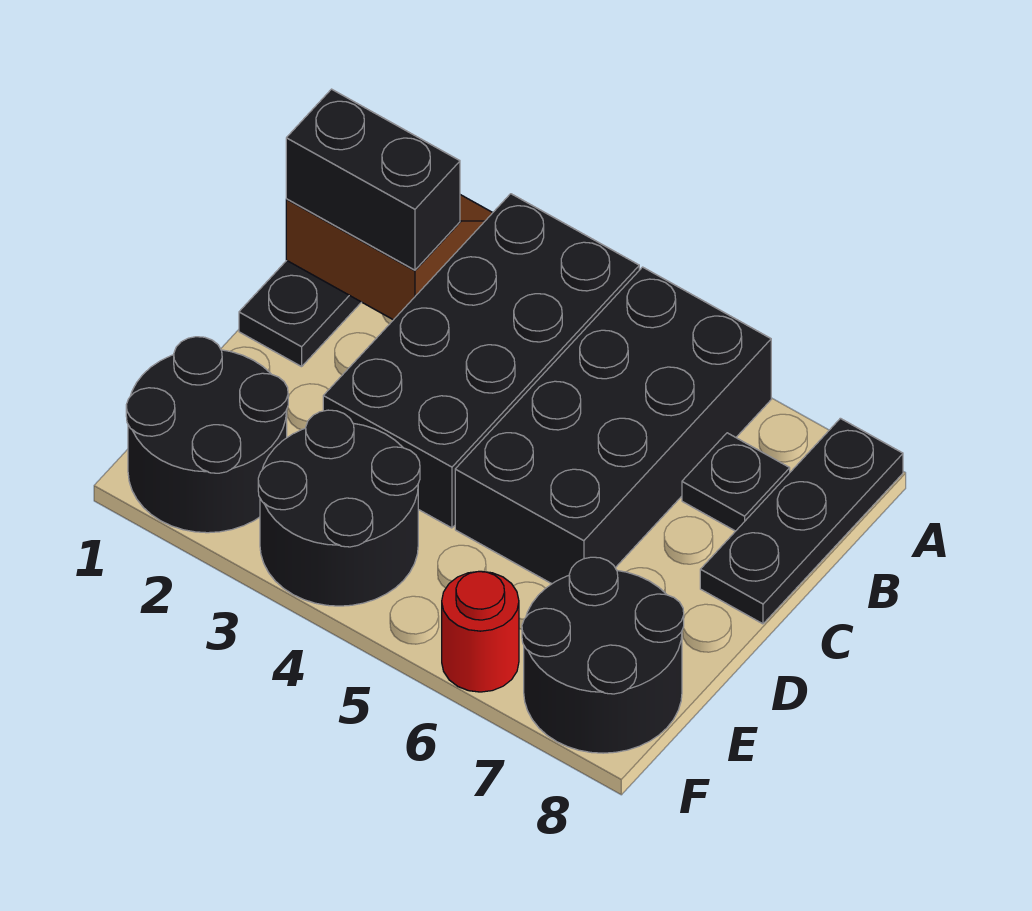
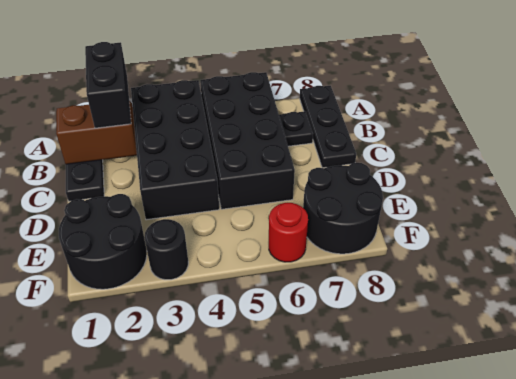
black 1x2 brick [286,89,460,270] -> black 1x2 brick turned to [85,42,131,128]
black 2x2 round brick [258,410,420,606] -> black 1x1 round brick [144,219,188,280]

